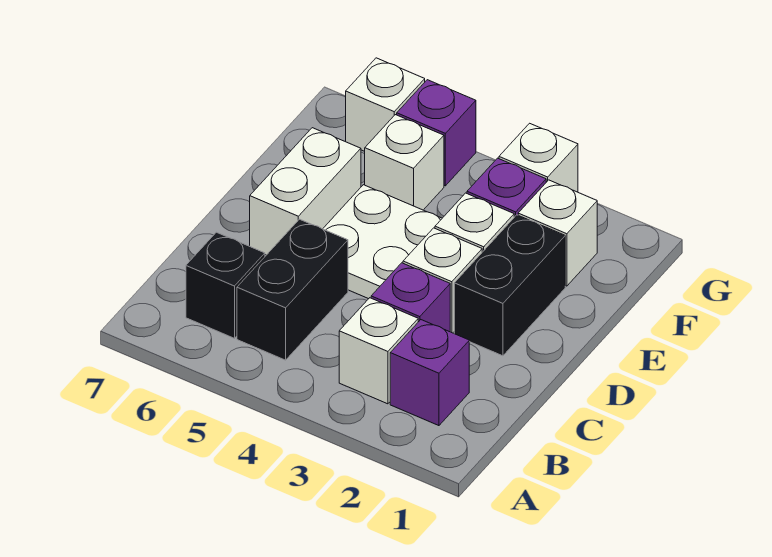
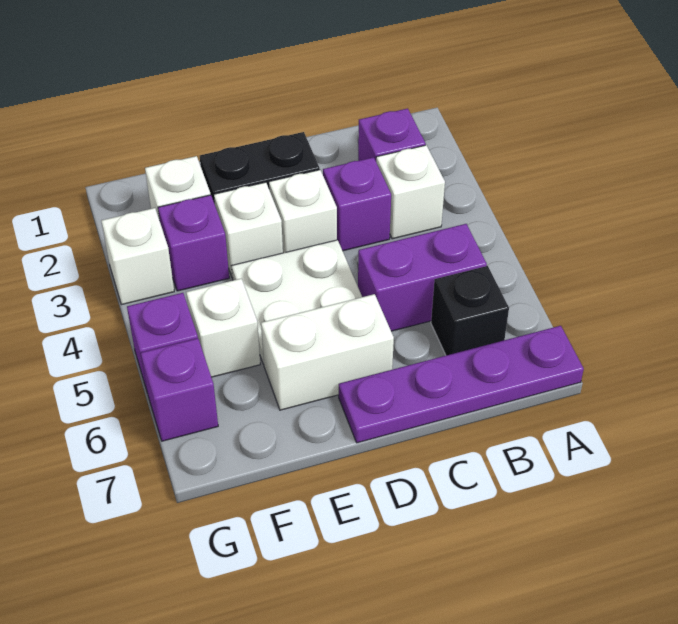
none -> purple 1x4 plate [339,326,584,443]
black 1x2 brick [237,219,348,360] -> purple 1x2 brick [358,224,487,331]
white 1x1 brick [346,58,425,151] -> purple 1x1 brick [141,338,218,441]

